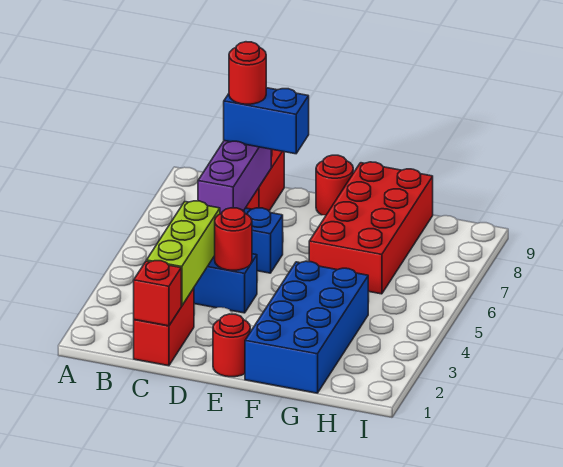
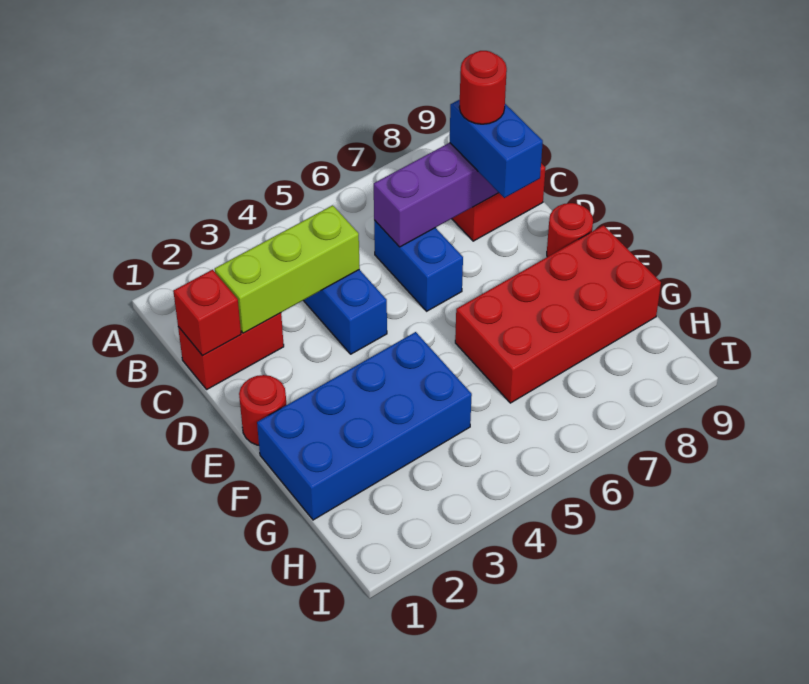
red 1x1 round brick [215,208,252,270] -> none

